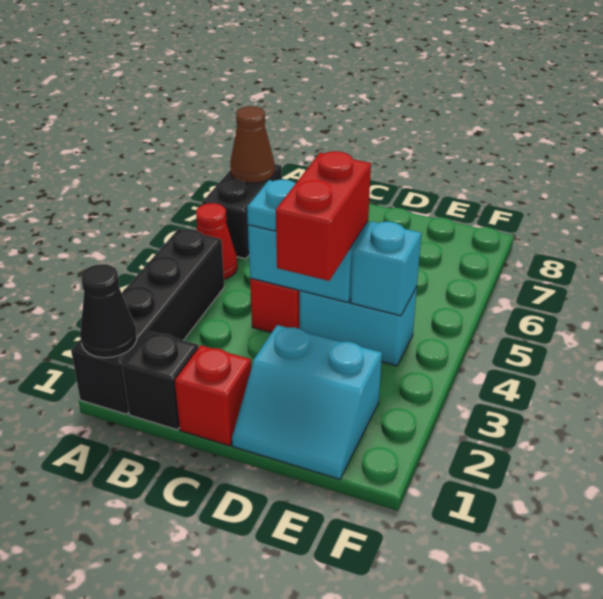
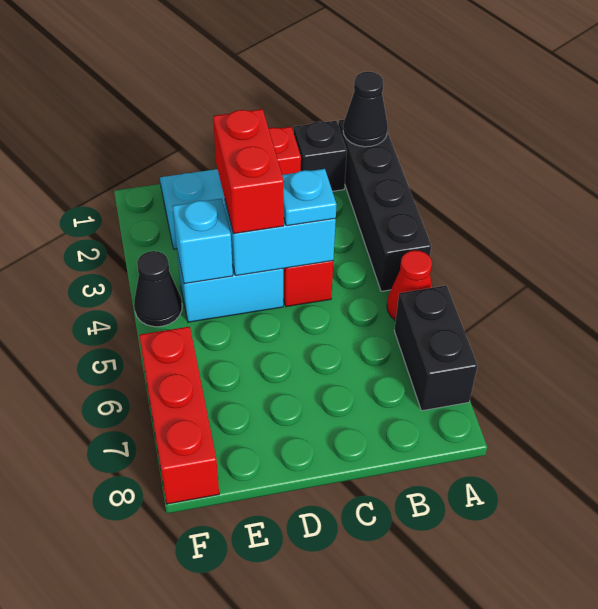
brown 1x1 cone [230,106,275,183] -> none
none -> black 1x1 cone [134,251,182,327]
none -> red 1x3 brick [139,327,219,504]

